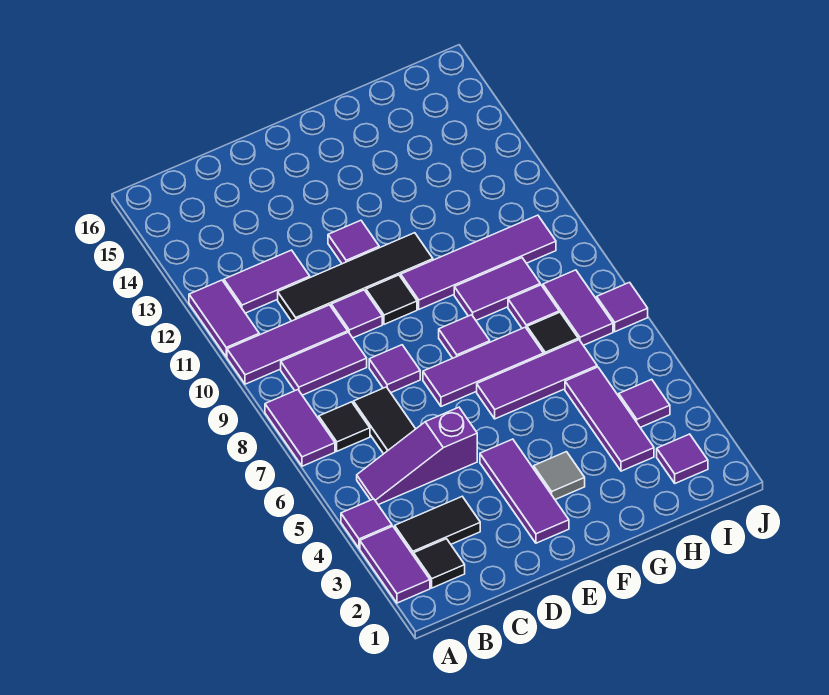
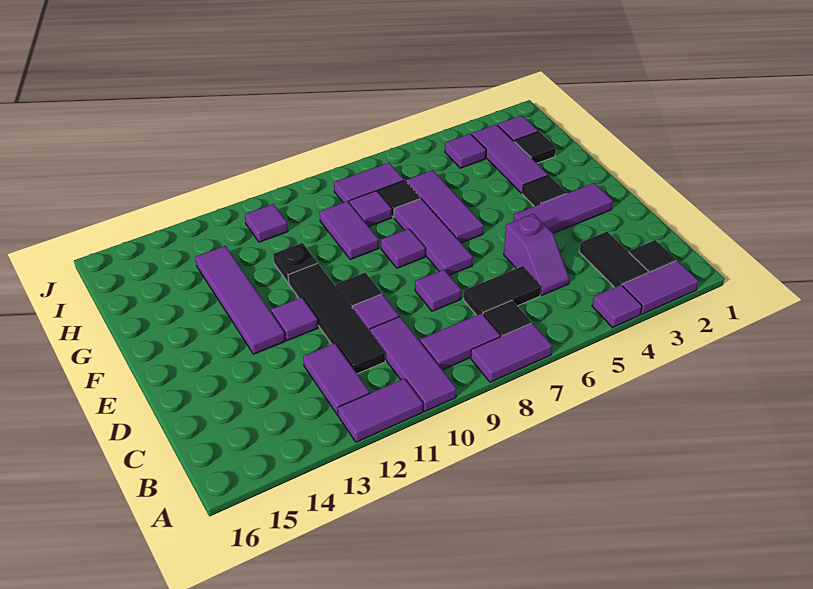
purple 1x3 slope [357,407,477,505] -> purple 1x2 slope [504,214,570,296]
purple 1x2 tile [281,332,367,395] -> purple 1x2 tile turned to [420,313,500,370]
grey 1x1 tile [534,452,585,500] -> black 1x1 tile [522,175,567,206]
purple 1x4 tile [401,215,556,309] -> purple 1x4 tile moved to [195,246,285,354]
none -> black 1x1 plate [273,243,317,283]
none -> black 1x1 tile [514,131,556,163]
purple 1x3 tile [565,367,654,471] -> purple 1x3 tile turned to [472,124,548,193]
purple 1x1 tile [597,282,648,332] -> purple 1x1 tile moved to [245,204,288,242]

